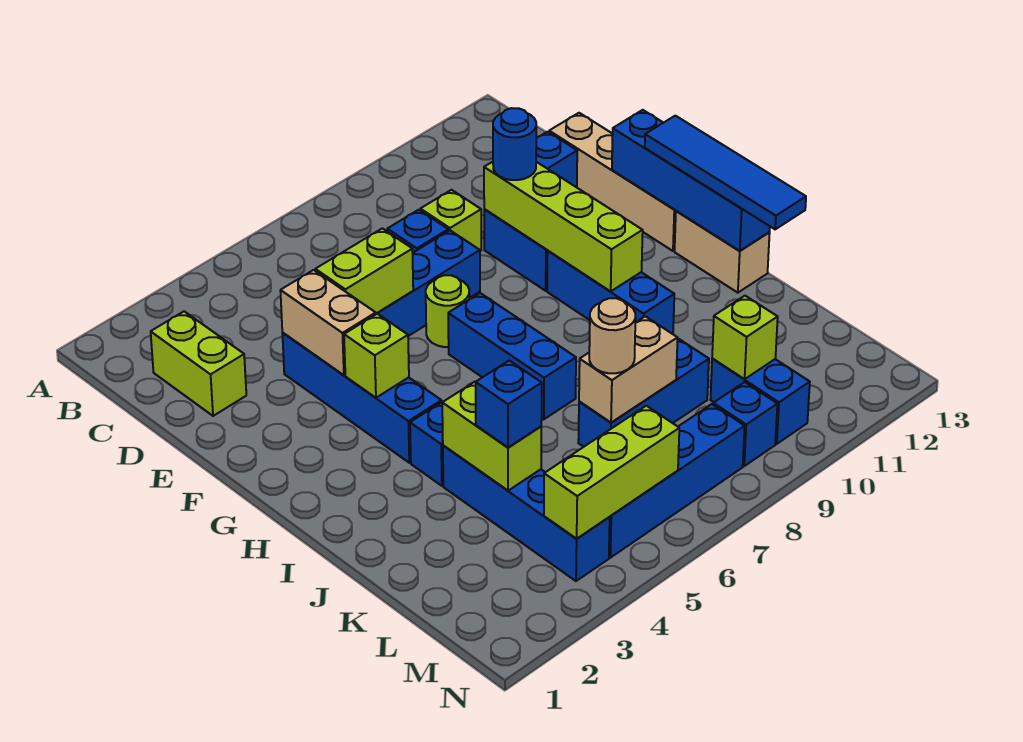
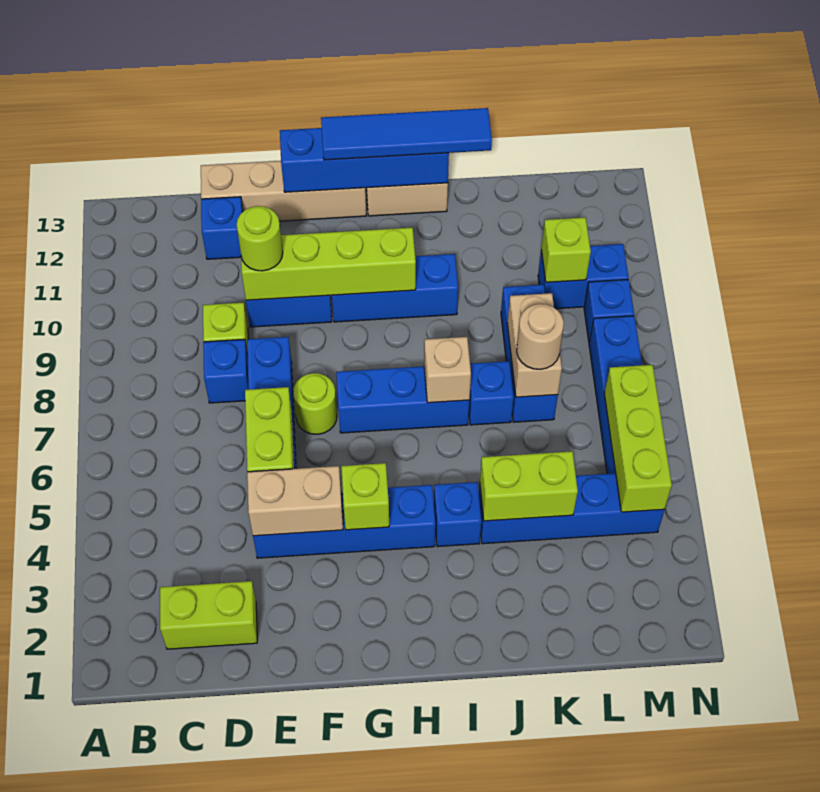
blue 1x1 round brick [493,108,536,180] -> lime 1x1 round brick [237,206,283,271]
none -> tan 1x1 brick [424,337,471,403]
blue 1x1 brick [476,361,542,447] -> blue 1x1 brick moved to [469,361,514,425]

